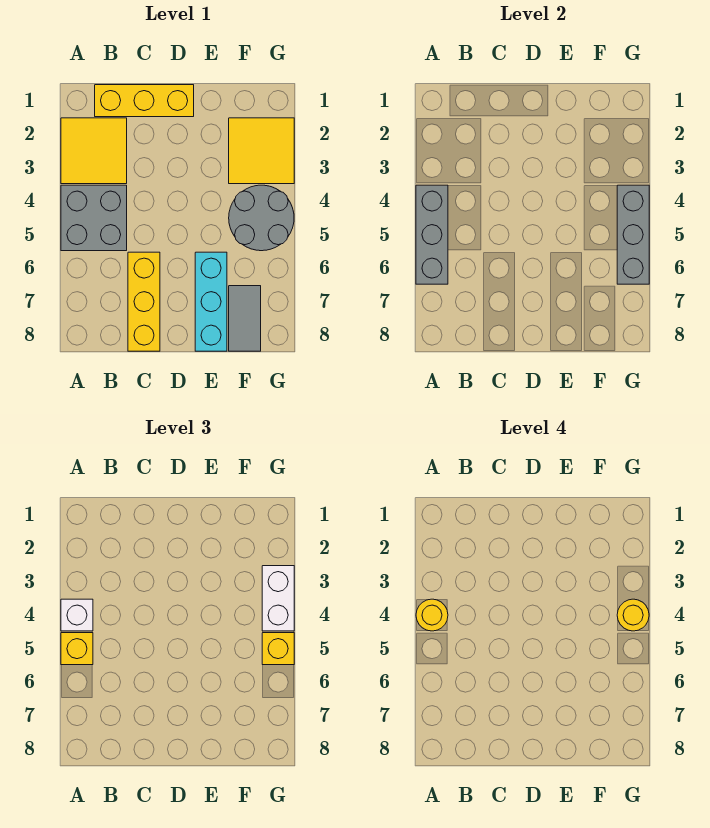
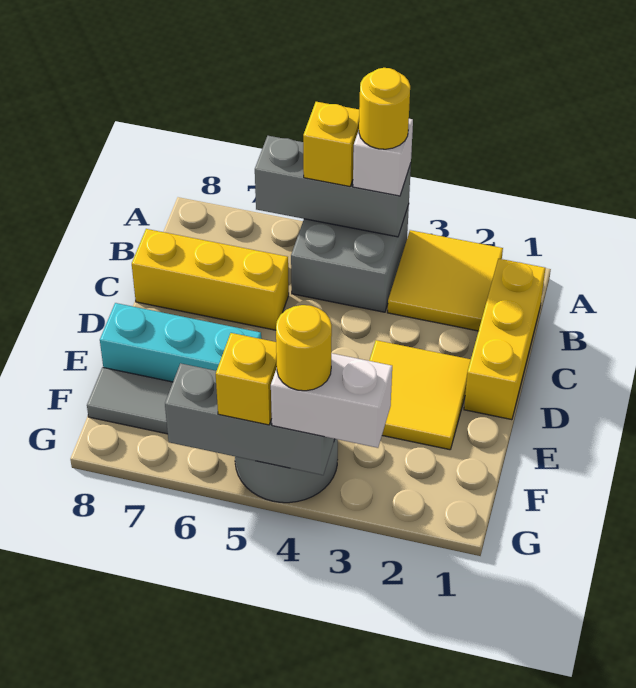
yellow 2x2 tile [229,118,294,184] -> yellow 2x2 tile moved to [369,340,471,450]

